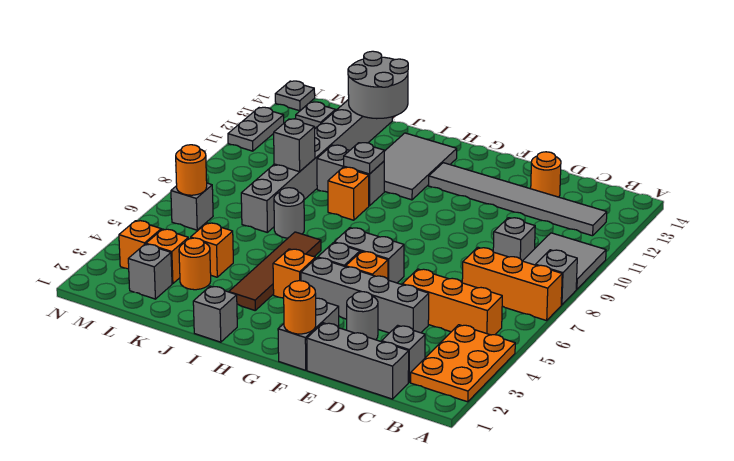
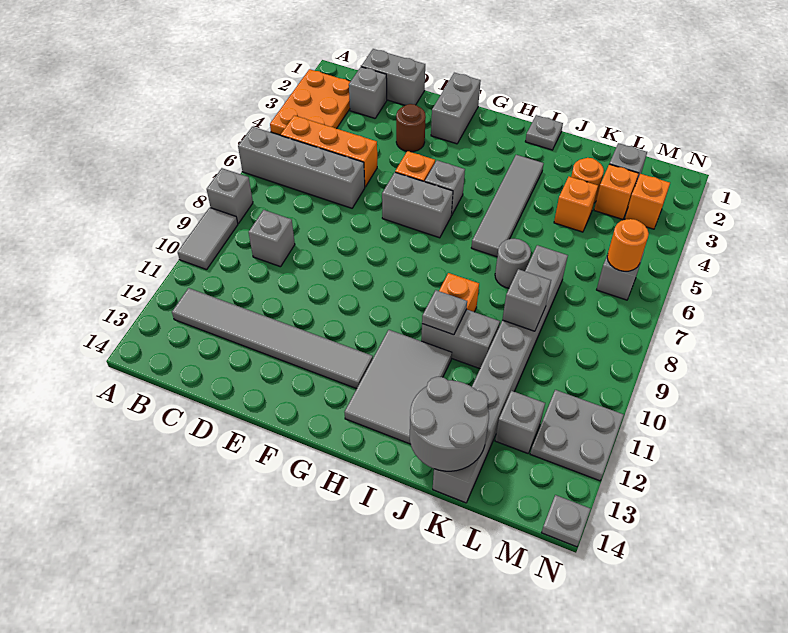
orange 1x3 brick [462,247,562,321] -> none
grey 2x2 tile [523,233,606,289] -> grey 1x2 tile [178,208,238,270]
grey 1x3 brick [307,323,409,399] -> grey 1x2 brick [361,49,425,105]
grey 1x4 brick [301,258,429,333] -> grey 1x4 brick moved to [238,127,365,208]
orange 1x1 round brick [531,152,561,197] -> none
grey 1x1 round brick [347,292,378,340] -> brown 1x1 round brick [396,104,426,152]
orange 1x1 round brick [284,281,316,334] -> none
orange 1x1 brick [273,249,316,298] -> none
grey 1x1 brick [193,286,237,342] -> grey 1x1 plate [525,115,563,150]
brown 1x4 tile [229,232,321,310] -> grey 1x4 tile [471,155,544,257]
grey 1x2 plate [228,107,284,151] -> grey 2x2 plate [530,390,624,481]

